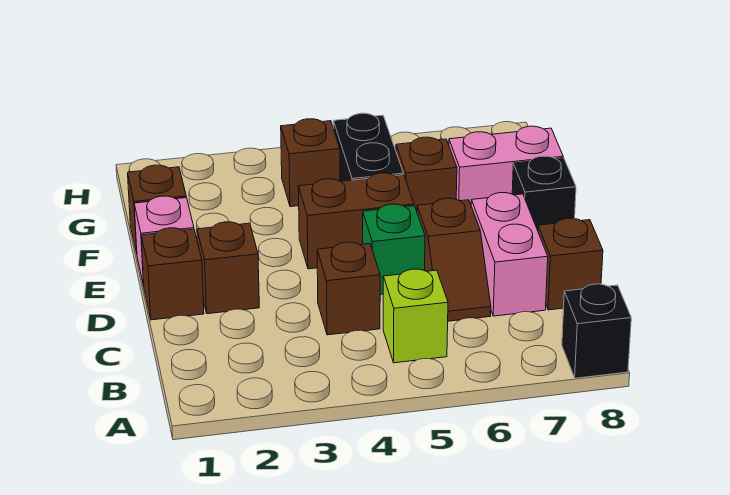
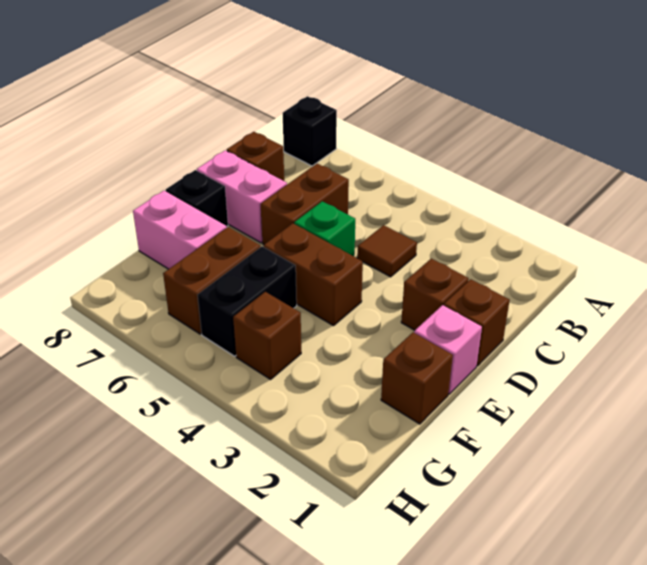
lime 1x1 brick [383,269,448,363] -> none
brown 1x1 brick [317,242,380,335] -> brown 1x1 tile [357,225,417,277]
brown 1x2 slope [417,198,491,321] -> brown 1x2 brick [261,164,349,244]
pink 1x2 brick [471,193,548,316] -> pink 1x2 brick turned to [197,150,287,243]
brown 1x1 brick [396,137,457,211] -> brown 1x2 brick [163,227,260,334]

